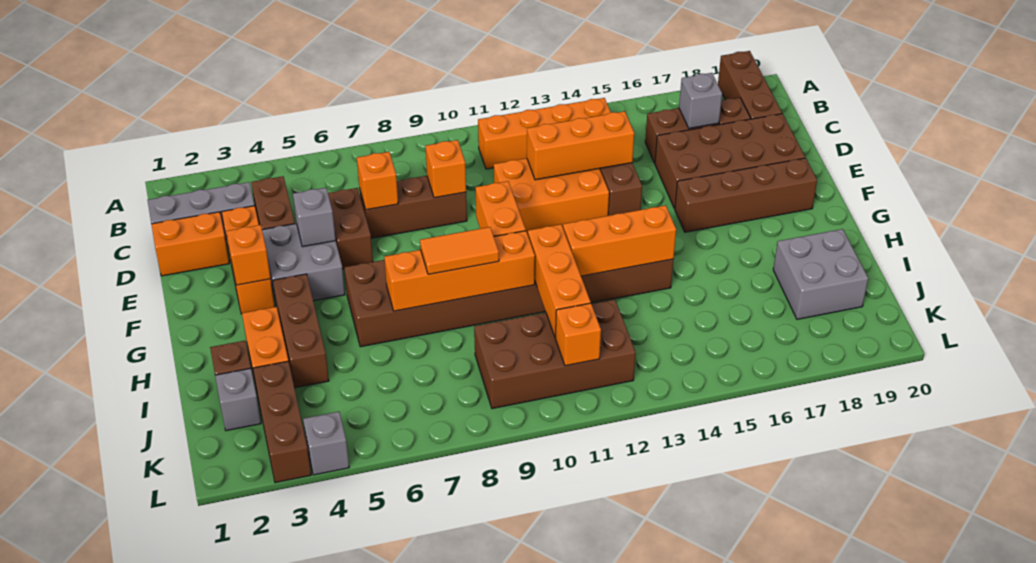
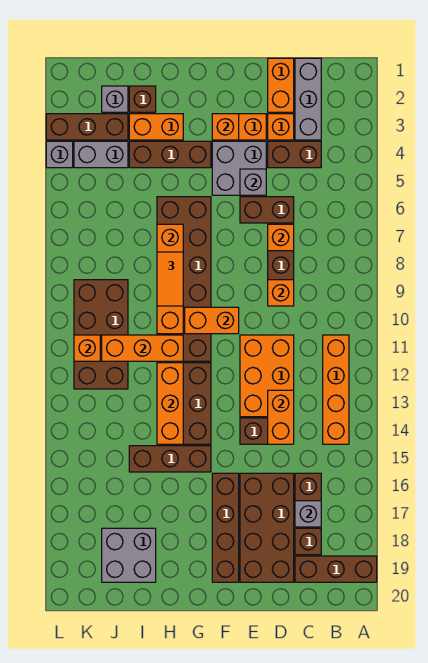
orange 1x3 brick [527,111,634,180] -> orange 1x2 brick [268,390,294,444]
none -> brown 1x3 brick [129,446,211,472]
none -> grey 1x2 brick [74,141,128,168]

